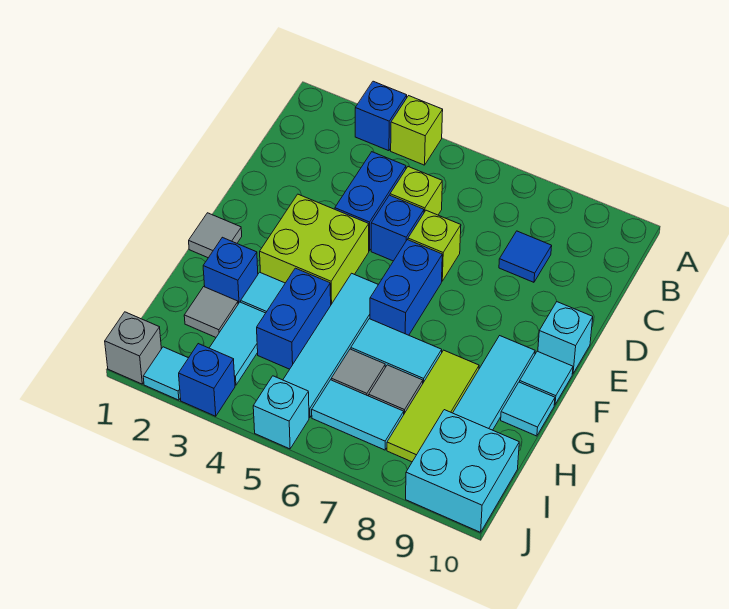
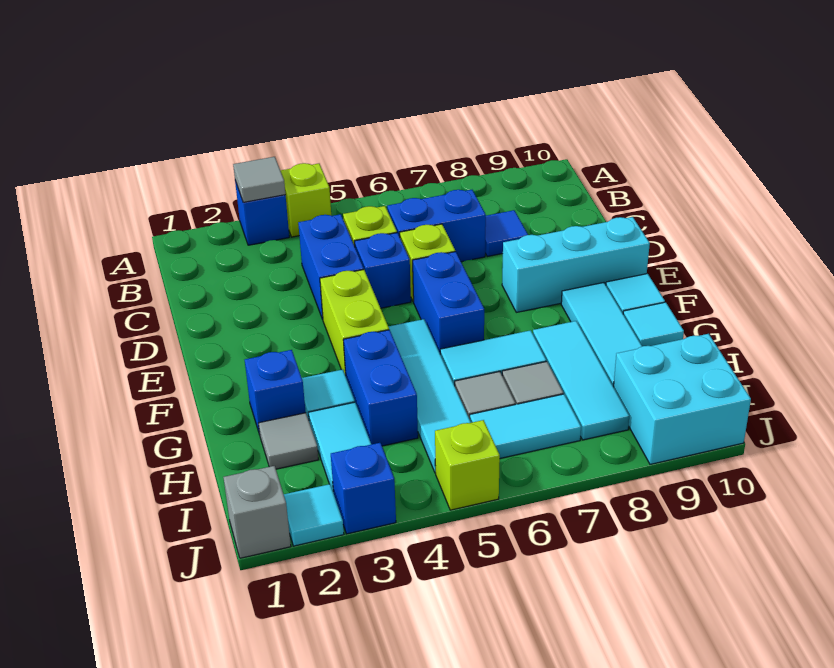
none -> blue 1x2 brick [387,190,486,262]
lime 2x2 brick [260,194,369,304] -> lime 1x2 brick [320,270,389,375]
cyan 1x1 brick [538,302,593,374] -> cyan 1x3 brick [502,217,650,312]
grey 1x1 tile [189,213,242,258] -> grey 1x1 tile moved to [233,157,285,202]
lime 1x3 tile [387,350,479,462] -> cyan 1x3 tile [533,321,629,440]
cyan 1x1 brick [253,376,309,449] -> lime 1x1 brick [435,420,500,510]

